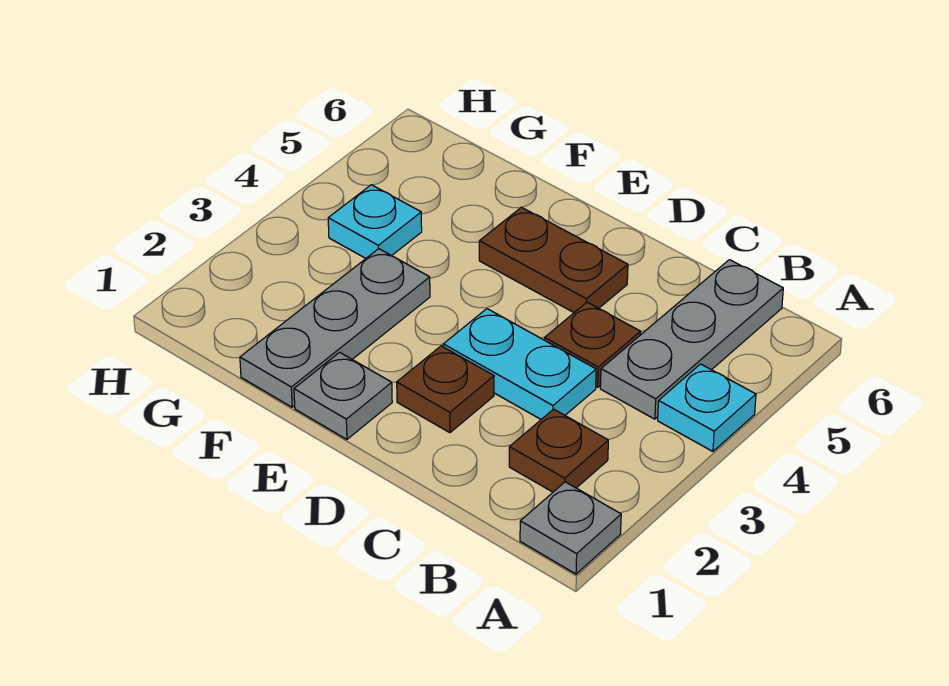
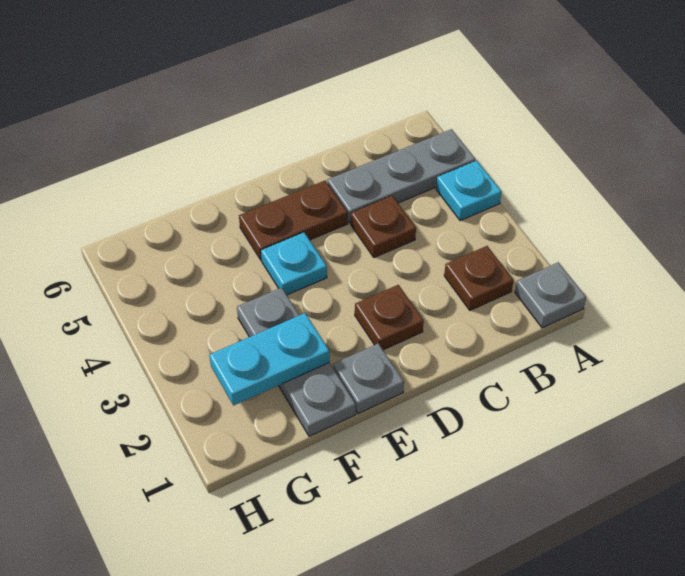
grey 1x3 plate [600,260,783,419] -> grey 1x3 plate turned to [327,129,476,223]
cyan 1x2 plate [443,309,596,419] -> cyan 1x2 plate moved to [209,313,330,405]
cyan 1x1 plate [328,185,422,258] -> cyan 1x1 plate moved to [261,232,327,295]

